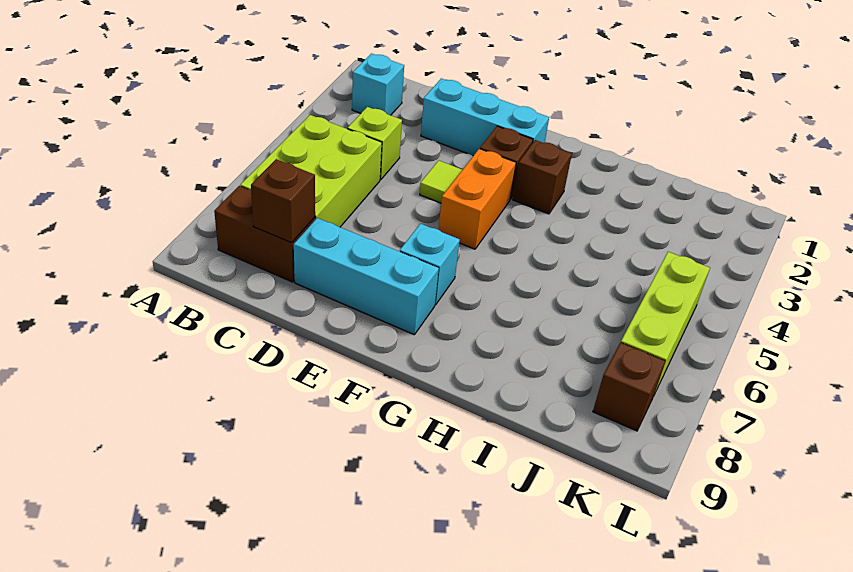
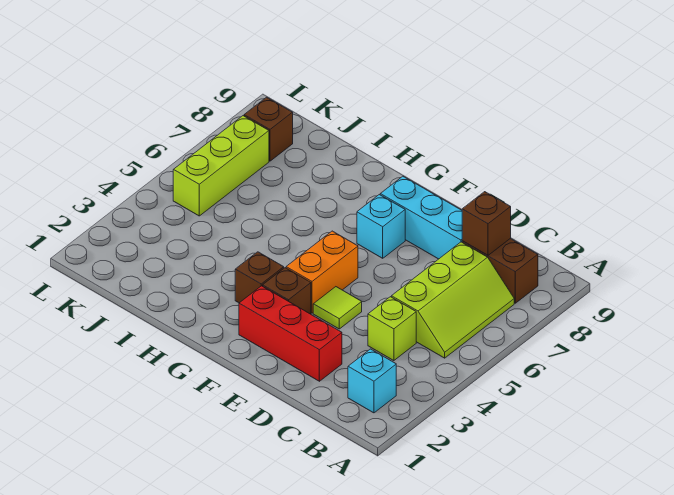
lime 2x3 brick [240,115,382,227] -> lime 2x3 slope [392,242,514,358]
cyan 1x3 brick [421,78,549,156] -> red 1x3 brick [239,286,342,381]

